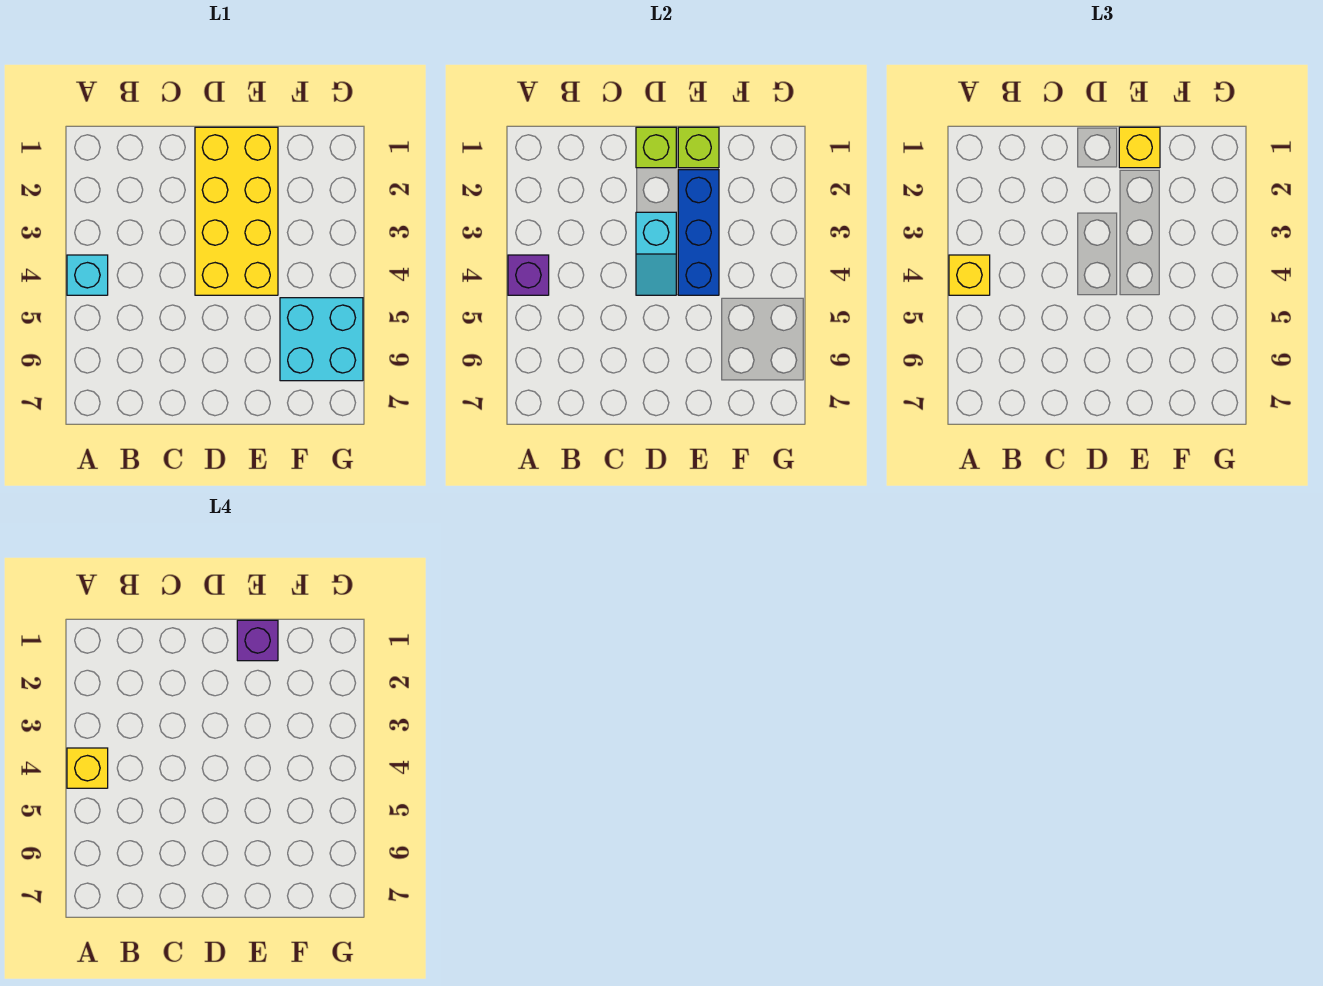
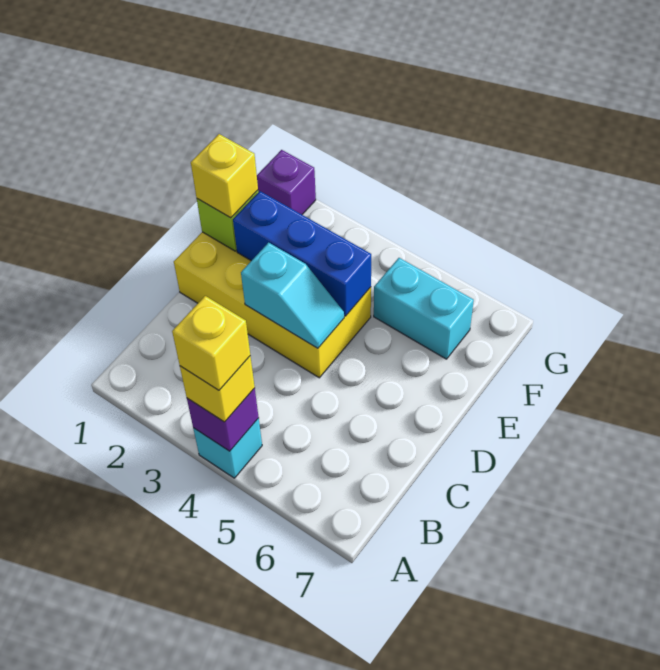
lime 1x1 brick [636,127,676,168] -> none
purple 1x1 brick [237,620,278,661] -> purple 1x1 brick moved to [257,150,316,214]
cyan 2x2 brick [280,298,363,381] -> cyan 1x2 brick [374,258,474,359]

